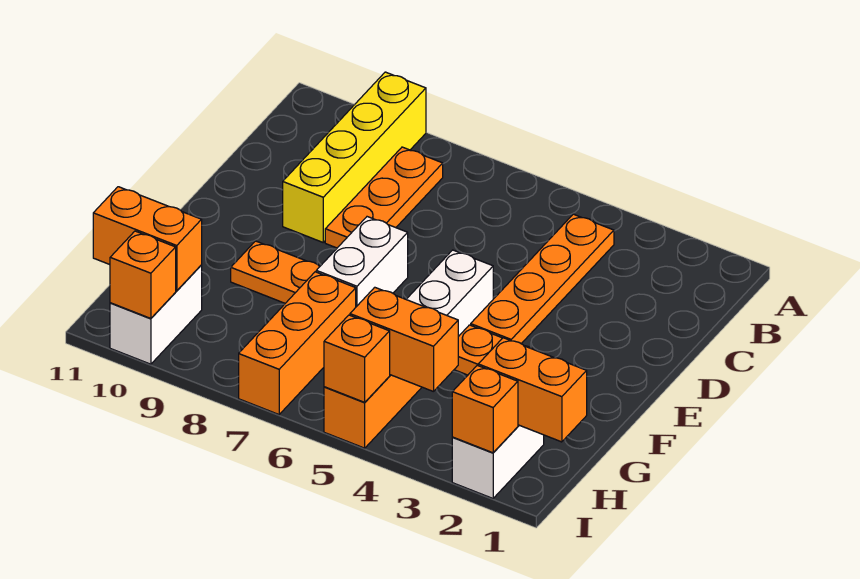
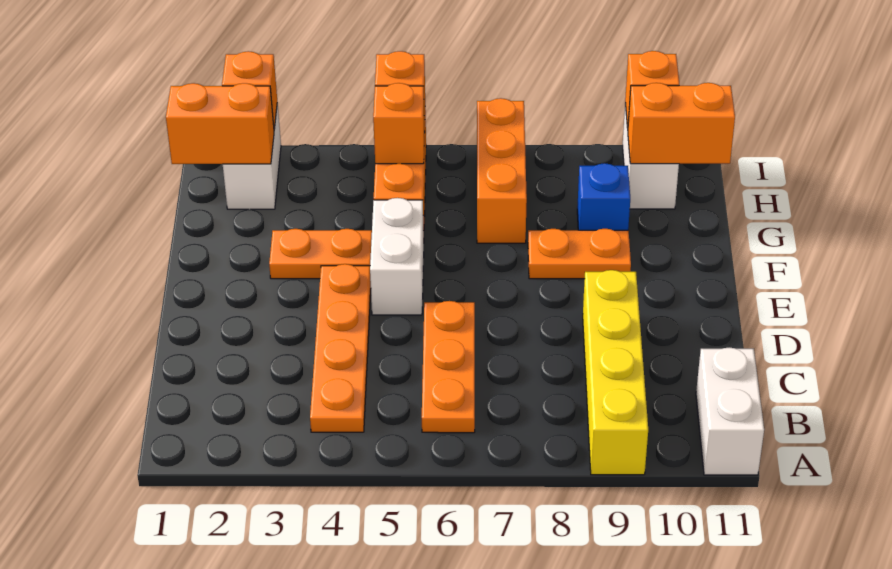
orange 1x3 plate [325,147,443,248] -> orange 1x3 plate moved to [422,301,475,433]
white 1x2 brick [316,217,408,307] -> white 1x2 brick moved to [696,348,764,475]
none -> blue 1x1 brick [577,163,630,230]
orange 1x2 brick [350,287,458,392] -> orange 1x1 brick [373,83,425,164]

